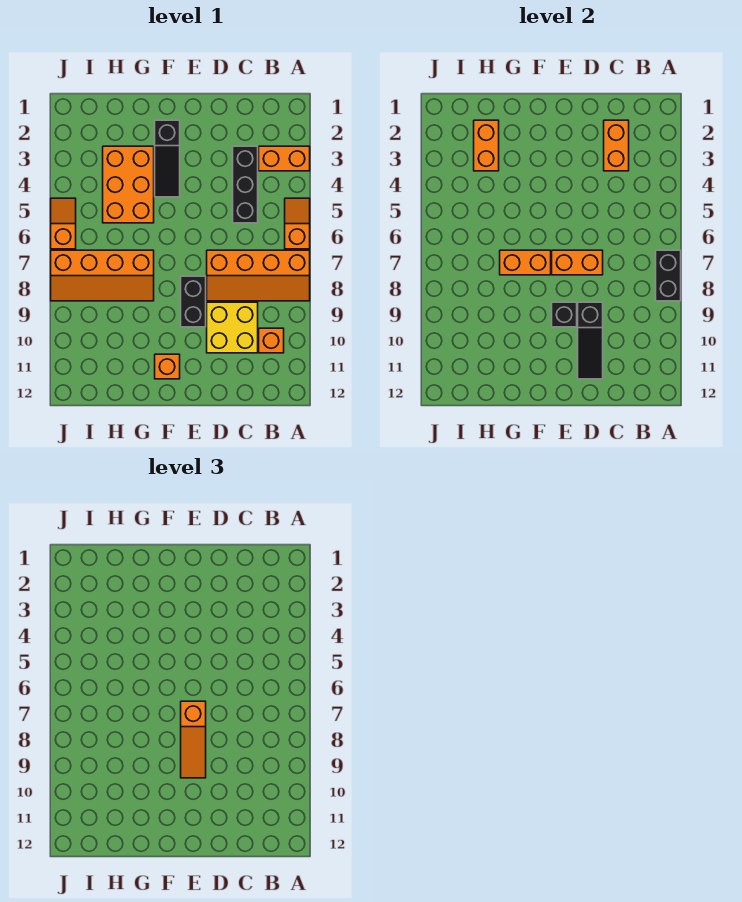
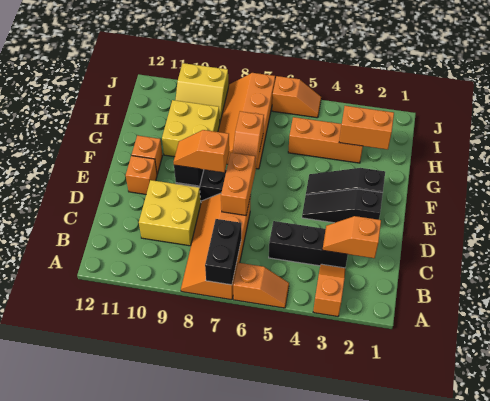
orange 1x2 brick [259,146,310,171] -> orange 1x2 slope [313,264,345,317]
black 1x2 brick [656,250,681,301] -> black 1x2 brick turned to [205,219,241,285]
orange 1x1 brick [259,328,284,353] -> orange 1x1 brick moved to [126,156,157,194]
orange 1x2 brick [604,120,629,171] -> orange 1x2 slope [323,216,381,258]
black 1x3 slope [578,302,603,379] -> black 1x3 slope moved to [302,189,383,223]
orange 1x3 slope [181,701,206,778] -> orange 1x2 slope [174,130,229,172]
orange 1x2 brick [500,250,551,275] -> orange 1x2 slope [233,111,264,170]
orange 2x3 brick [103,146,154,223] -> orange 1x3 brick [288,117,363,163]
none -> yellow 2x2 brick [162,100,220,157]
none -> yellow 2x2 slope [176,63,228,121]

